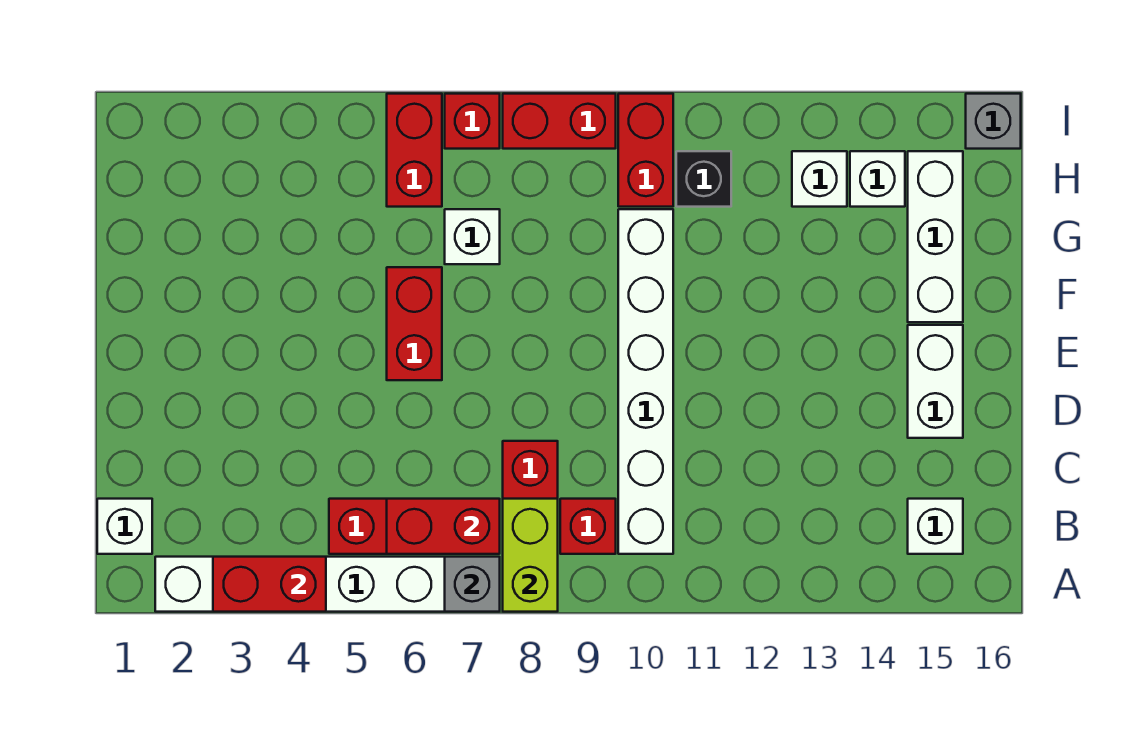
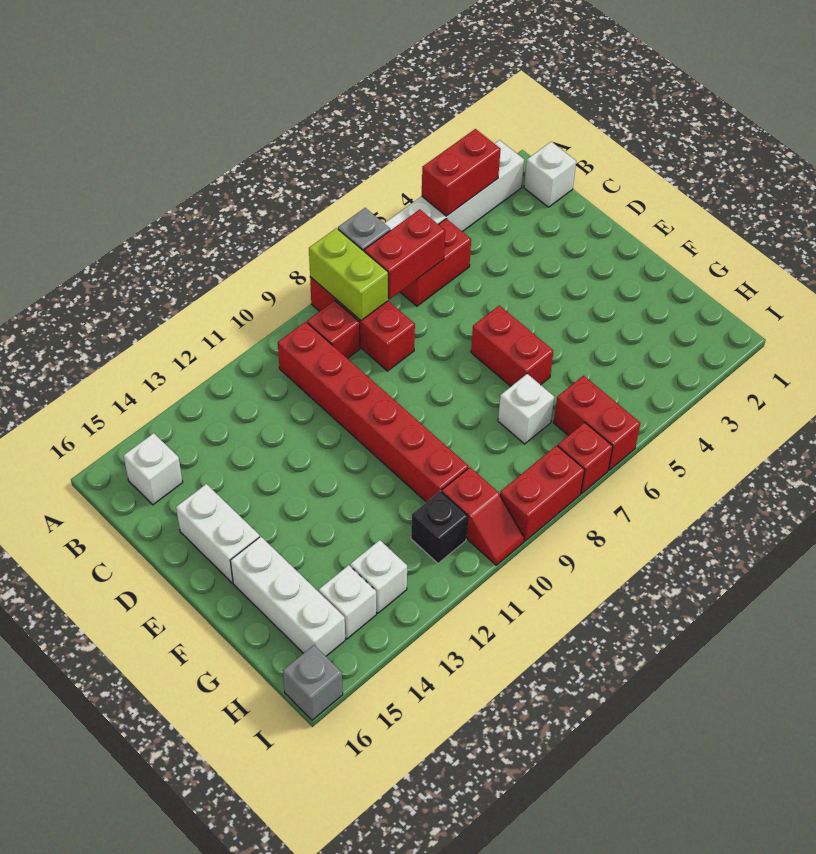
white 1x6 brick [618,209,673,554] -> red 1x6 brick [278,322,469,502]
red 1x2 brick [618,94,673,207] -> red 1x2 slope [442,467,524,565]

